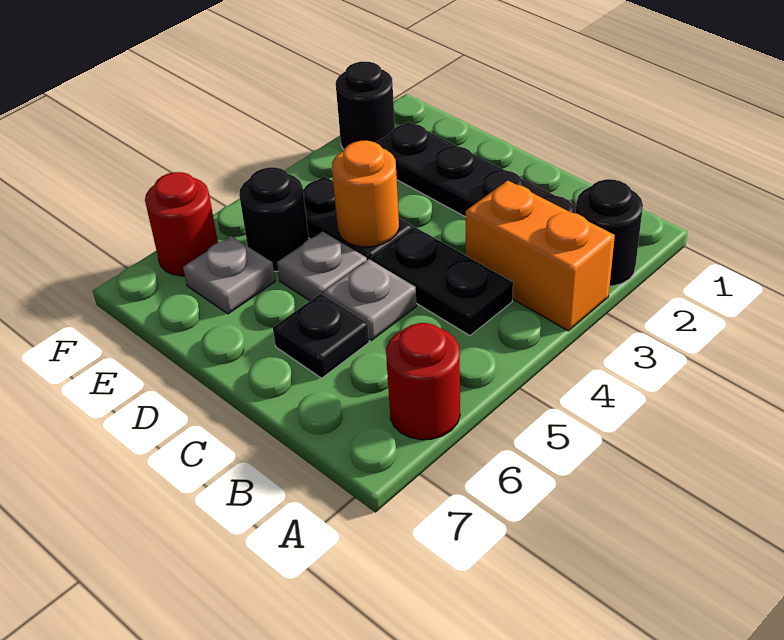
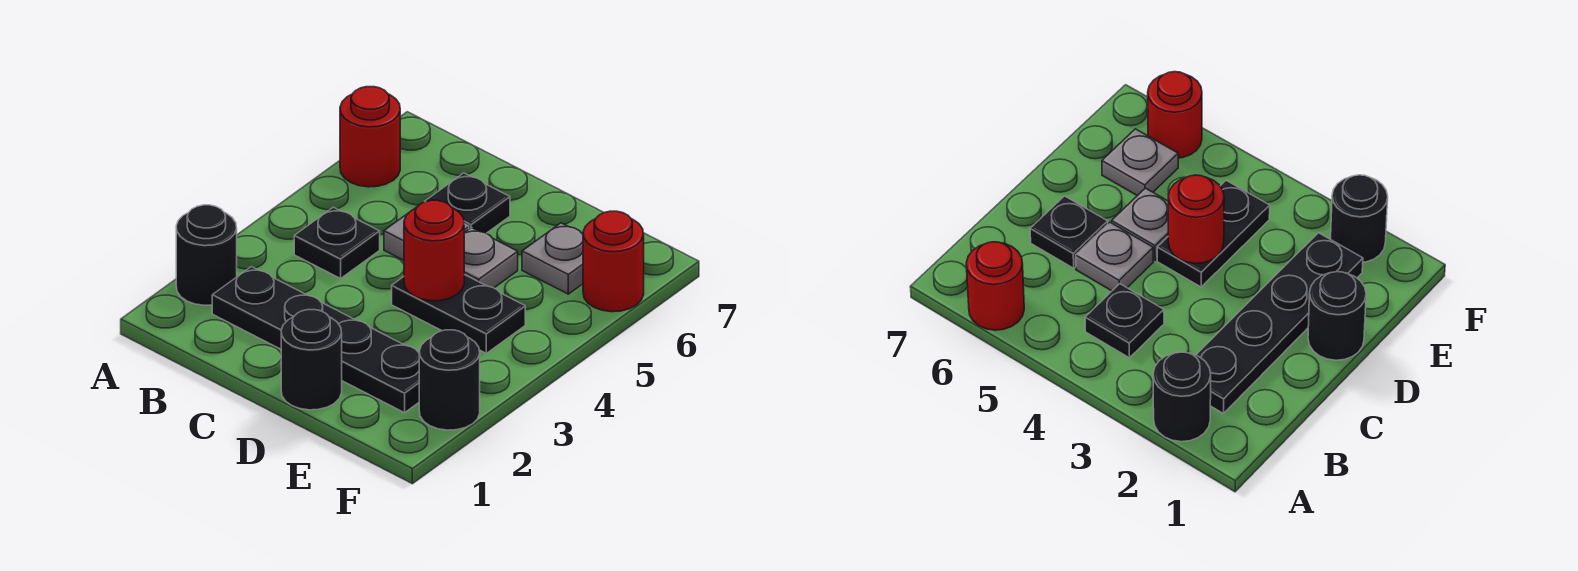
orange 1x2 brick [466,181,615,331] -> none
black 1x2 plate [371,227,513,336] -> black 1x1 plate [294,207,380,278]
orange 1x1 round brick [332,141,399,247] -> red 1x1 round brick [404,200,464,301]
black 1x1 round brick [239,167,309,271] -> black 1x1 round brick moved to [281,310,342,410]

